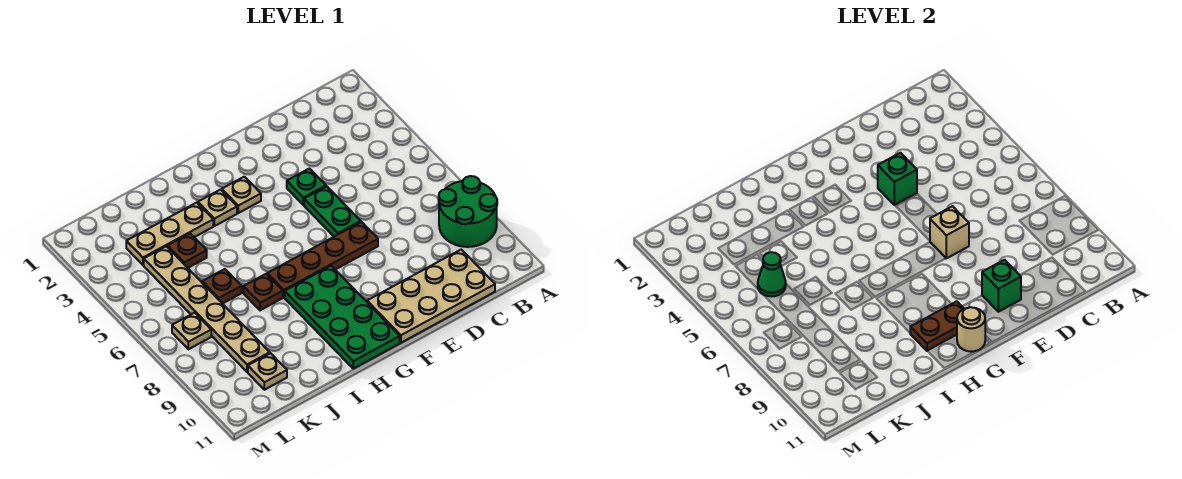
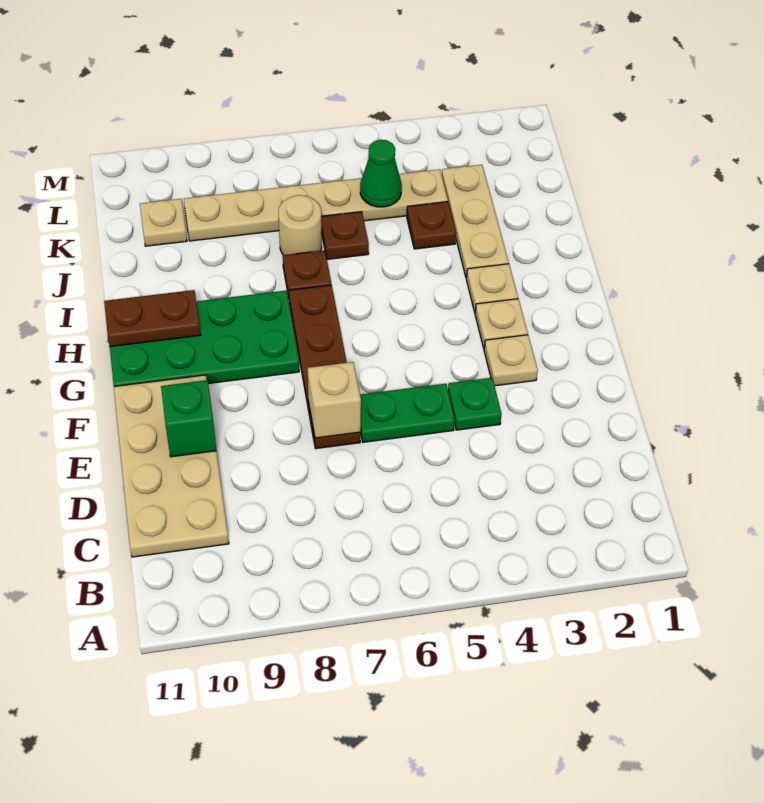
green 2x2 round brick [439,176,497,247] -> none
green 1x1 brick [878,153,917,205] -> none
brown 1x2 plate [910,301,964,351] -> brown 1x2 plate turned to [104,290,200,347]
tan 1x1 round brick [957,307,985,352] -> tan 1x1 round brick moved to [278,195,322,255]
tan 1x1 plate [172,313,211,349] -> tan 1x1 plate moved to [484,335,538,386]

